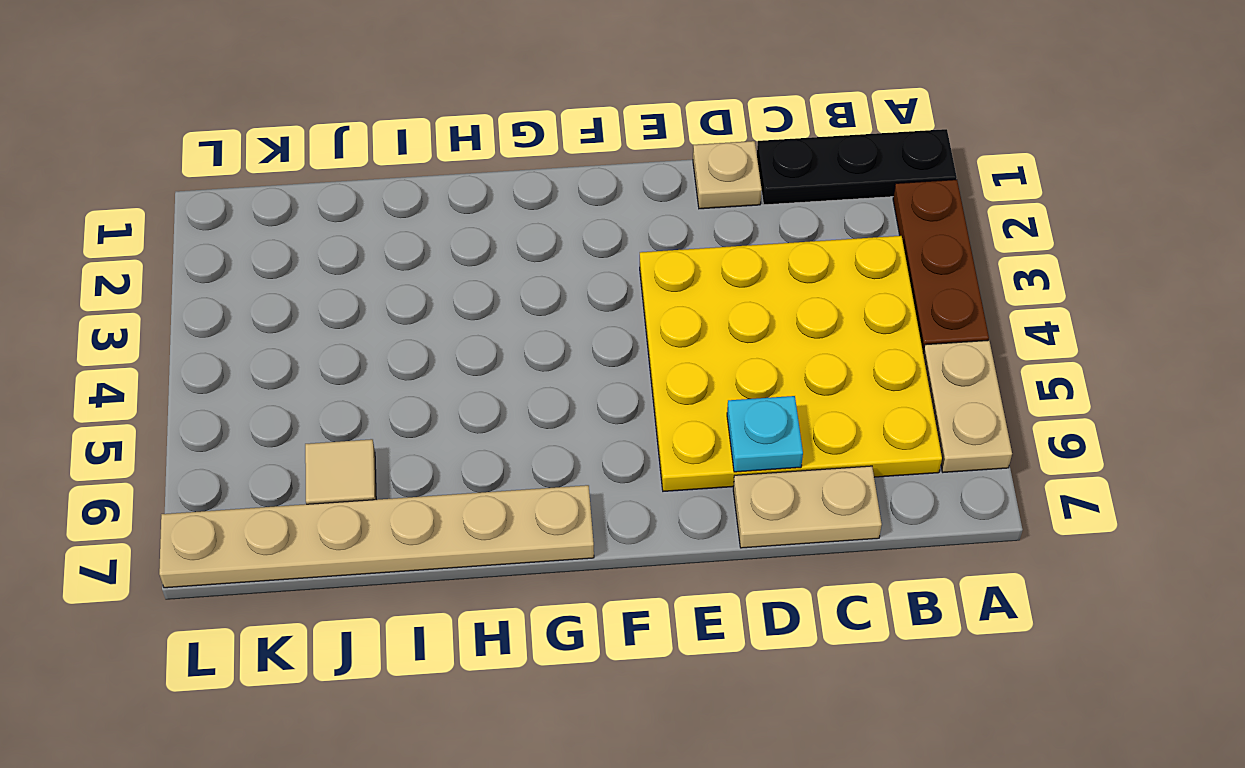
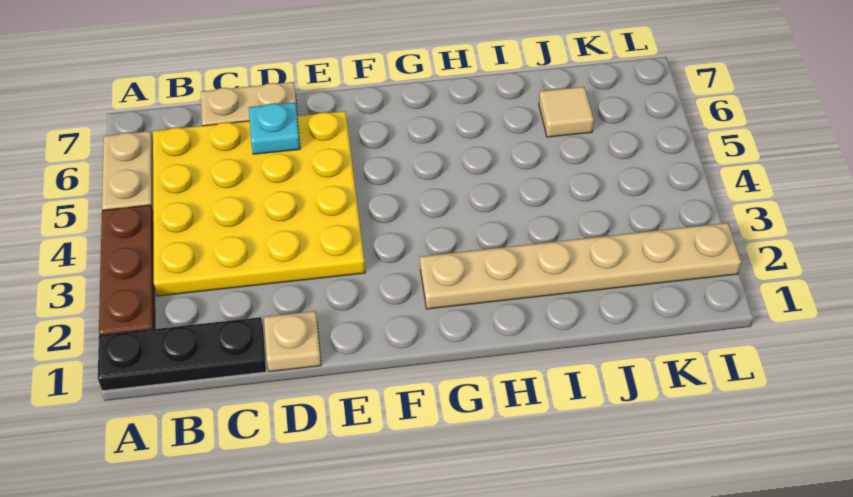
tan 1x6 plate [159,485,594,588] -> tan 1x6 plate moved to [420,223,741,309]

